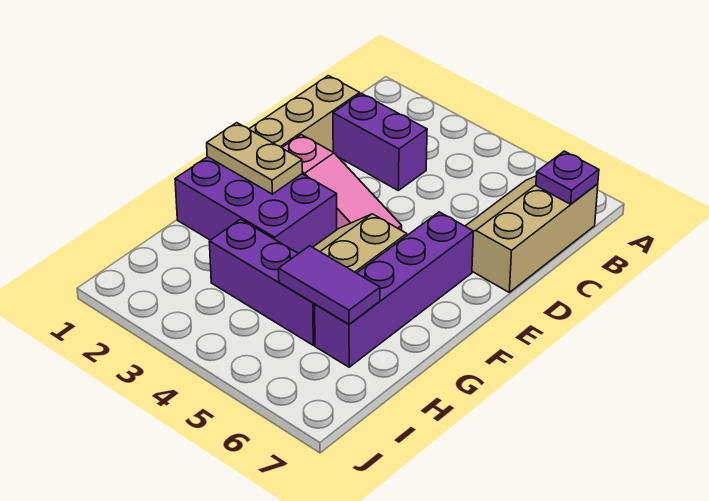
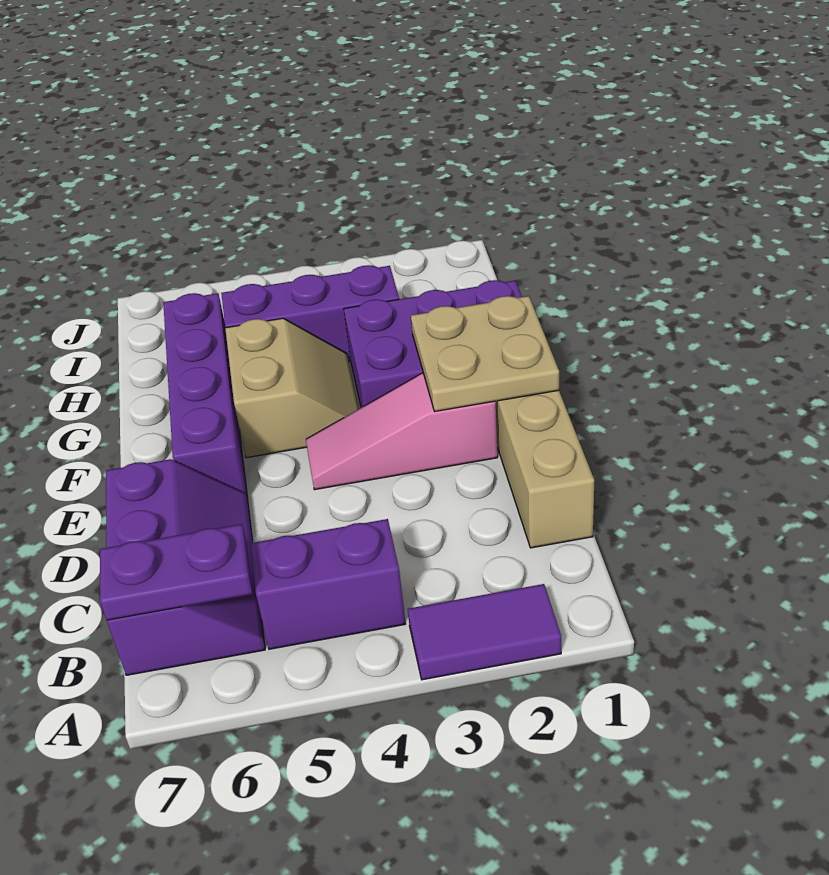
tan 2x3 slope [465,176,598,292] -> purple 2x3 slope [106,459,265,675]
purple 1x1 plate [536,151,599,204] -> purple 1x2 plate [100,524,252,620]
purple 1x2 brick [333,93,427,190] -> purple 1x2 brick moved to [250,519,406,649]
tan 1x2 plate [207,123,302,194] -> tan 2x2 plate [411,296,559,411]
purple 1x2 tile [279,246,380,324] -> purple 1x2 tile moved to [408,584,561,680]

